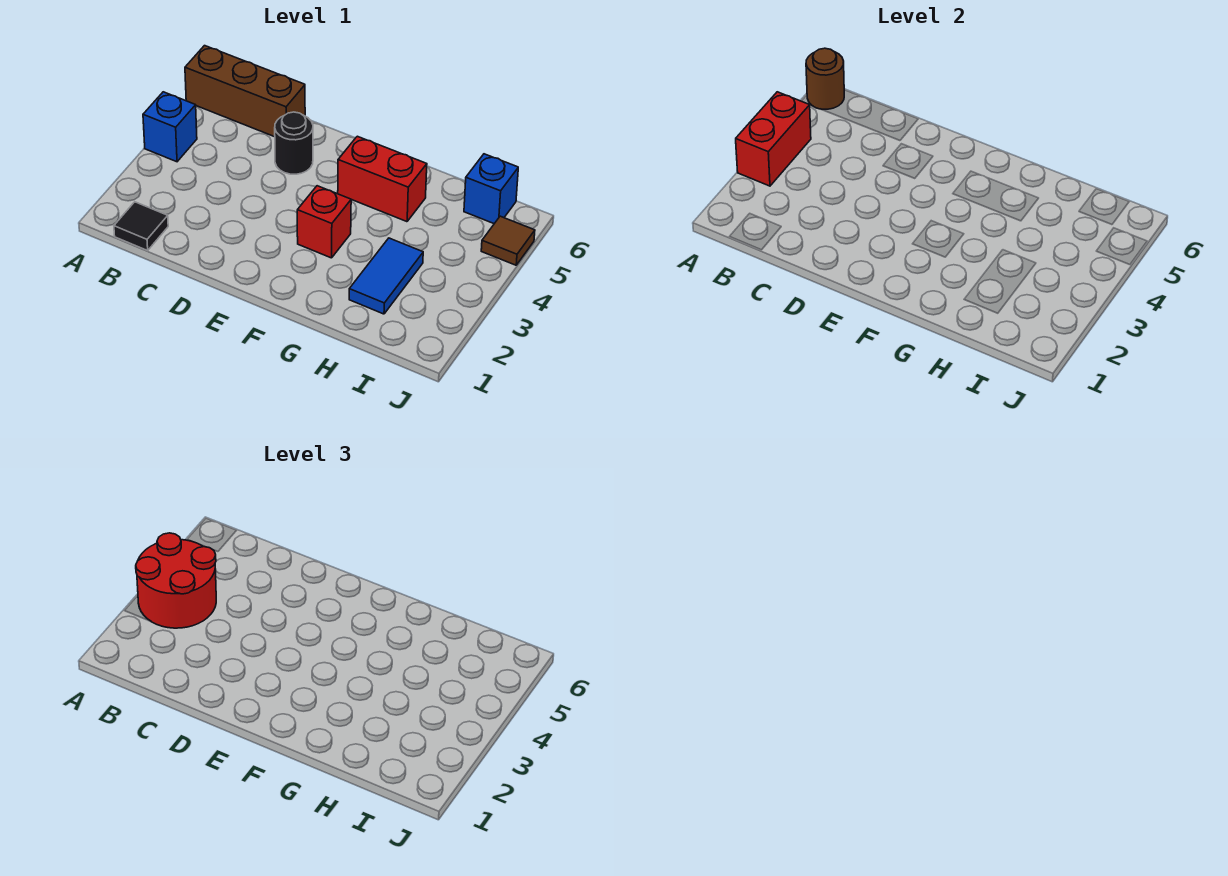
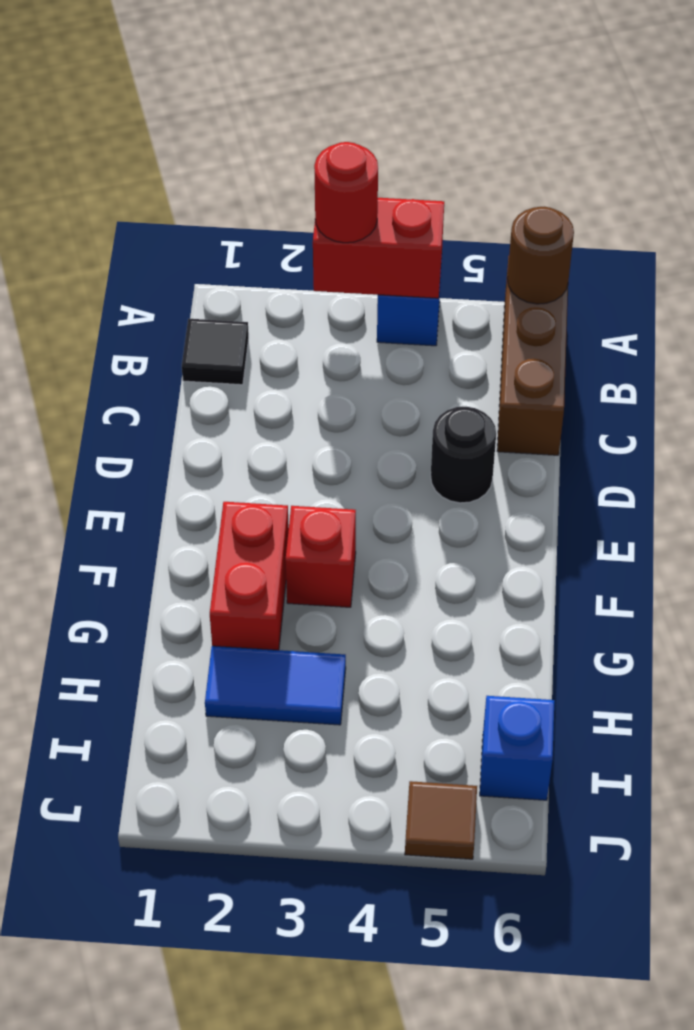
red 2x2 round brick [136,533,216,628] -> red 1x1 round brick [314,142,378,243]
red 1x2 brick [338,136,427,222] -> red 1x2 brick moved to [210,502,289,650]

